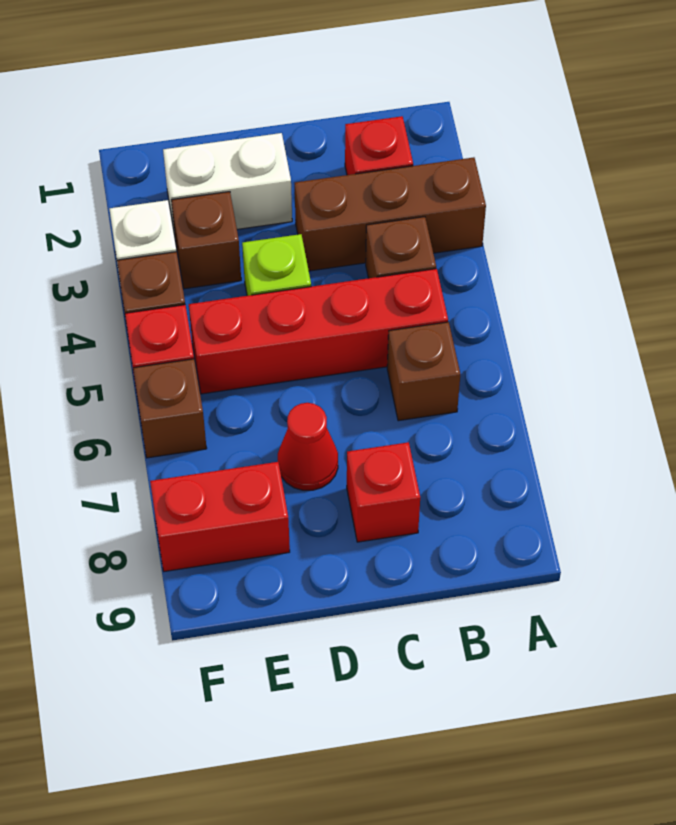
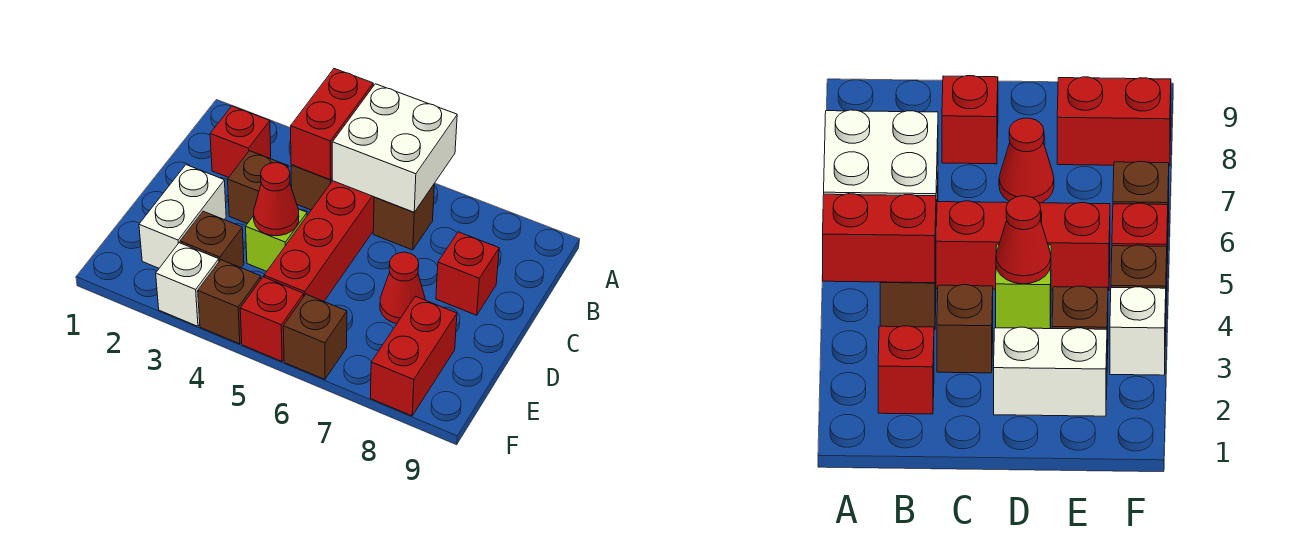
brown 1x3 brick [295,157,486,271] -> brown 1x1 brick [228,151,288,224]
none -> red 1x2 brick [291,69,373,180]
none -> white 2x2 brick [332,84,457,212]
none -> red 1x1 cone [254,163,299,236]

